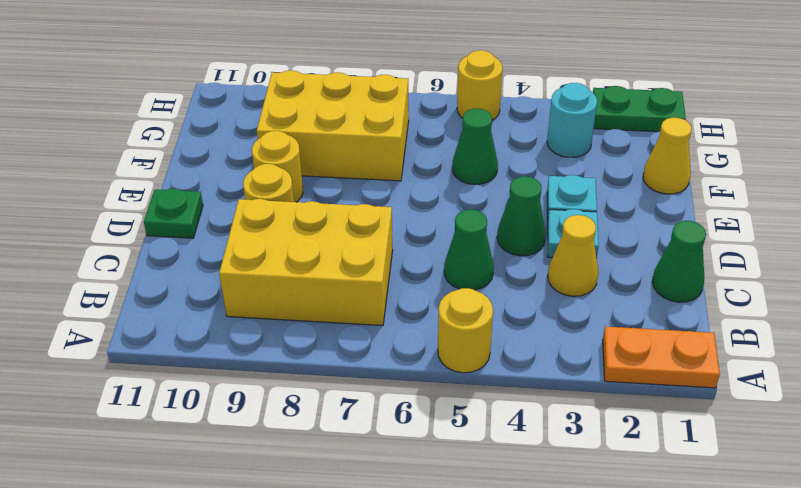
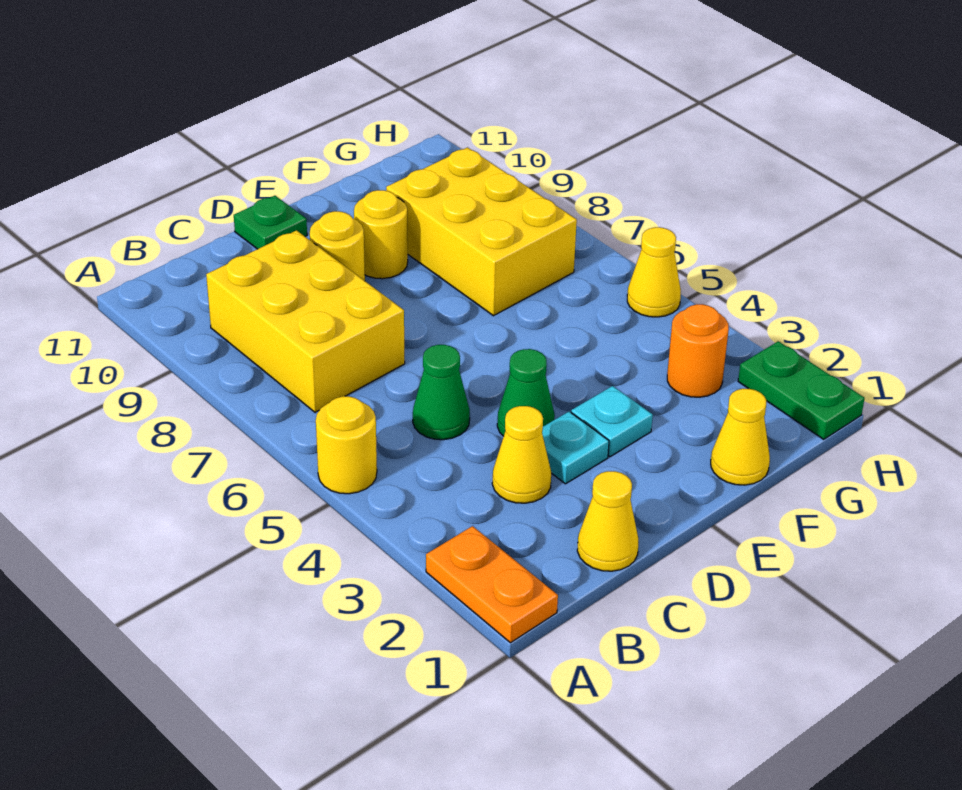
green 1x1 cone [652,221,706,302] -> yellow 1x1 cone [577,471,638,571]
green 1x1 cone [452,109,498,185] -> none
cyan 1x1 round brick [547,83,597,157] -> orange 1x1 round brick [667,304,729,397]
yellow 1x1 round brick [457,50,503,120] -> yellow 1x1 cone [627,227,681,317]

